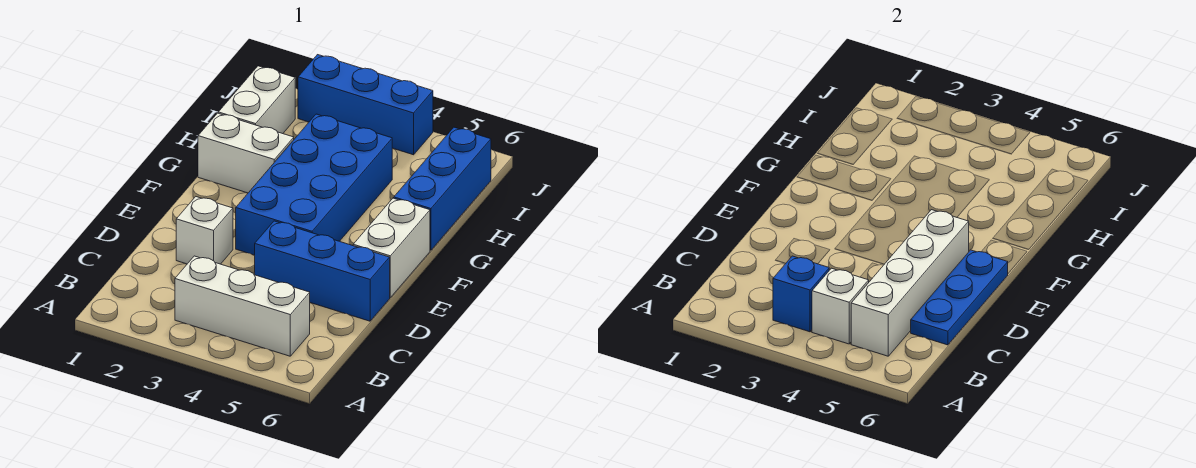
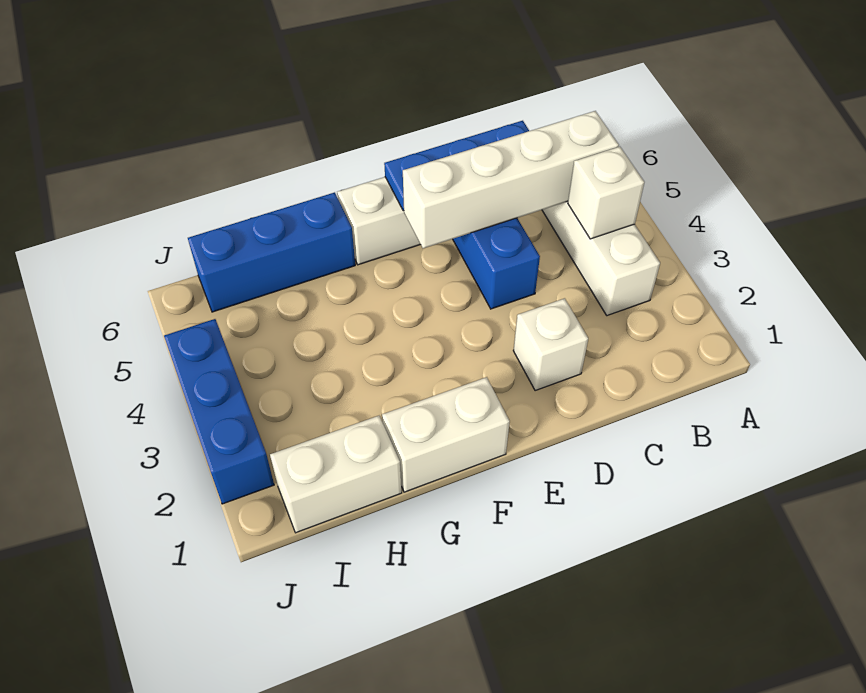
blue 1x1 brick [773,256,829,332] -> none
blue 2x4 brick [236,114,392,255] -> none
white 1x2 brick [198,113,294,193] -> white 1x2 brick turned to [382,377,510,492]

